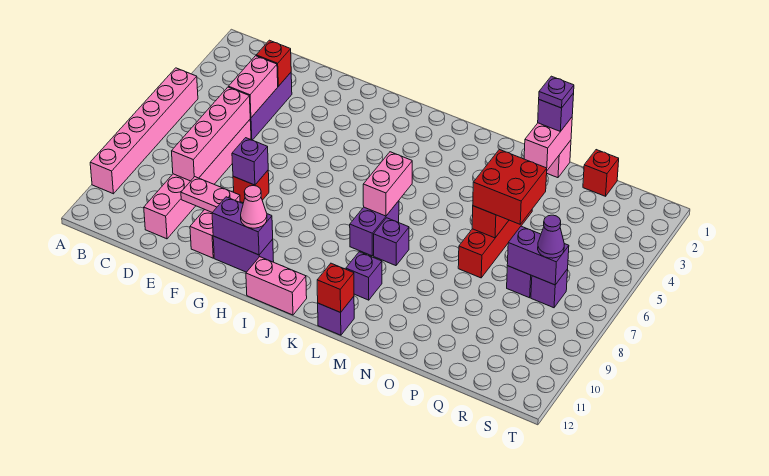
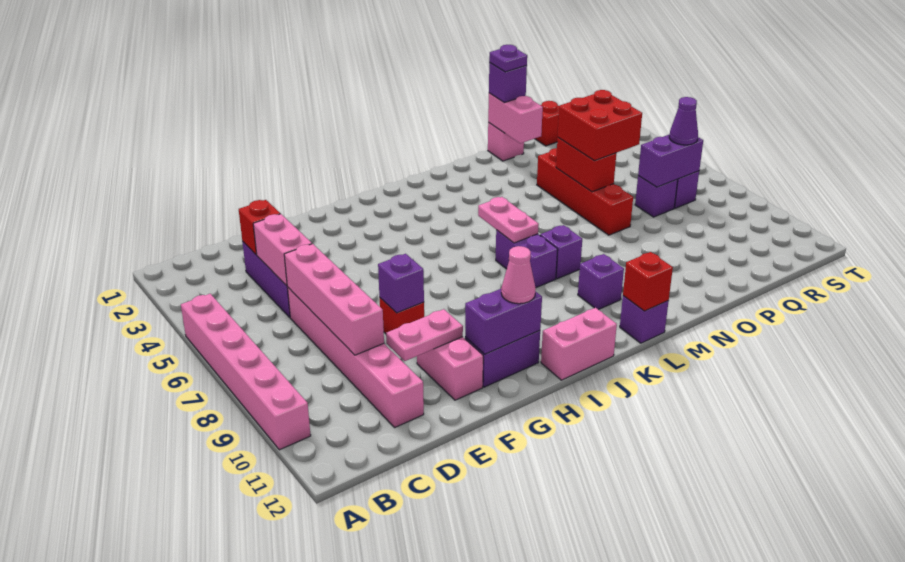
pink 1x2 brick [363,152,412,216] -> pink 1x2 plate [478,197,539,243]

